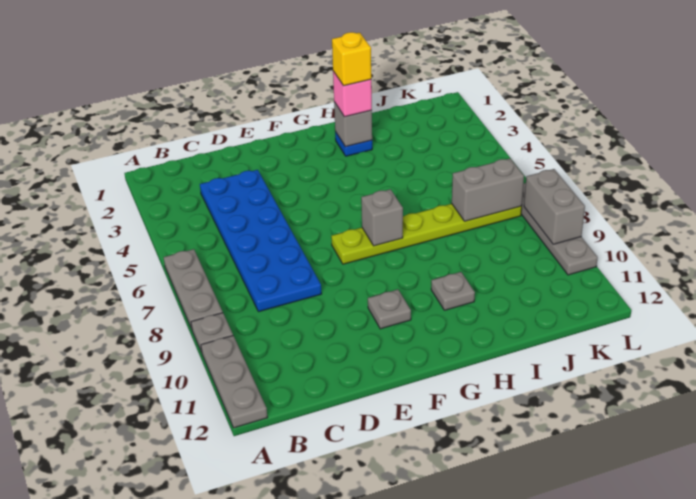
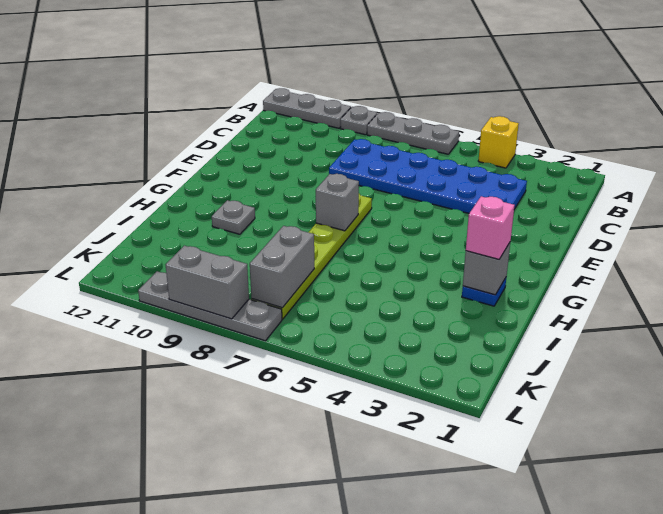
grey 1x1 plate [368,290,411,329] -> none
yellow 1x1 brick [332,32,371,86] -> yellow 1x1 brick moved to [478,116,519,168]

